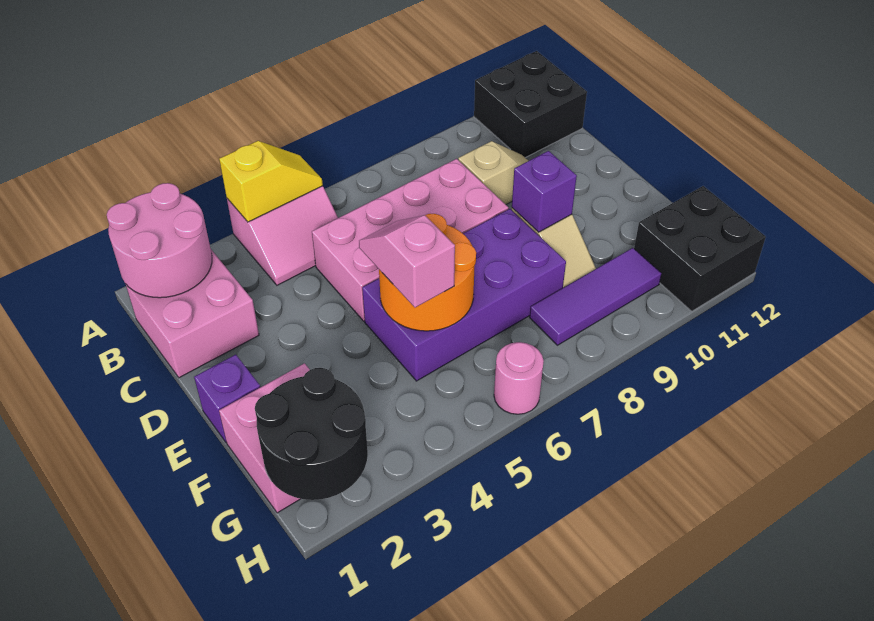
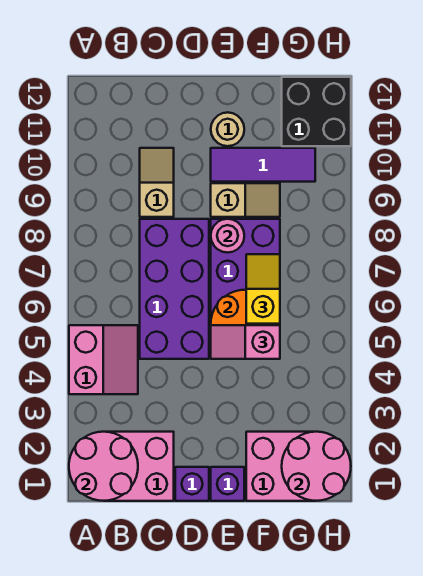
yellow 1x2 slope [219,141,323,222] -> yellow 1x2 slope moved to [246,254,280,324]
black 2x2 brick [474,51,587,158] -> none
pink 2x4 brick [312,159,509,321] -> purple 2x4 brick [140,219,209,359]
purple 1x1 brick [512,151,577,232] -> purple 1x1 brick moved to [175,467,209,501]
none -> tan 1x1 round brick [211,112,244,146]
black 2x2 round brick [255,368,368,500] -> pink 2x2 round brick [282,432,351,501]
purple 1x3 tile [530,248,661,345] -> purple 1x3 tile turned to [211,148,315,182]
pink 1x1 round brick [494,342,544,414] -> pink 1x1 round brick moved to [211,219,244,253]

